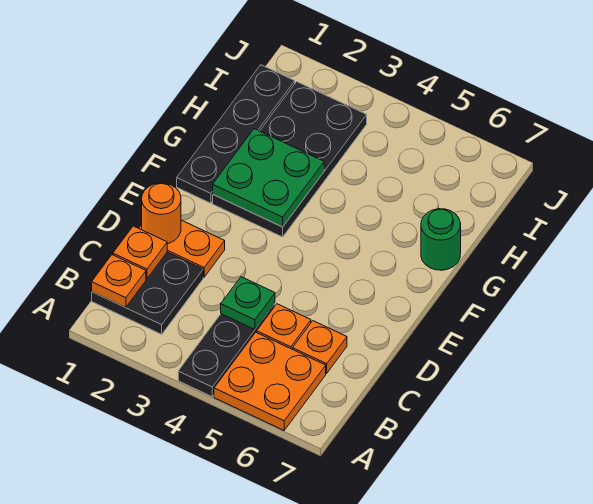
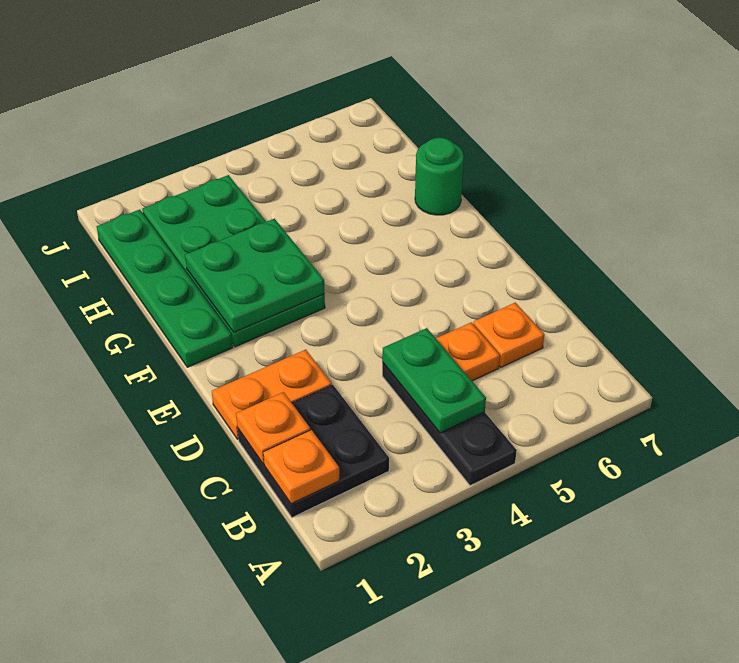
orange 2x2 plate [214,332,326,430] -> none
green 1x1 plate [221,277,275,330] -> green 1x2 plate [382,328,486,433]
orange 1x1 round brick [142,183,181,244] -> none
black 1x4 plate [177,65,295,203] -> green 1x4 plate [97,210,233,367]
black 2x4 plate [213,82,367,237] -> green 2x4 plate [142,175,325,347]

